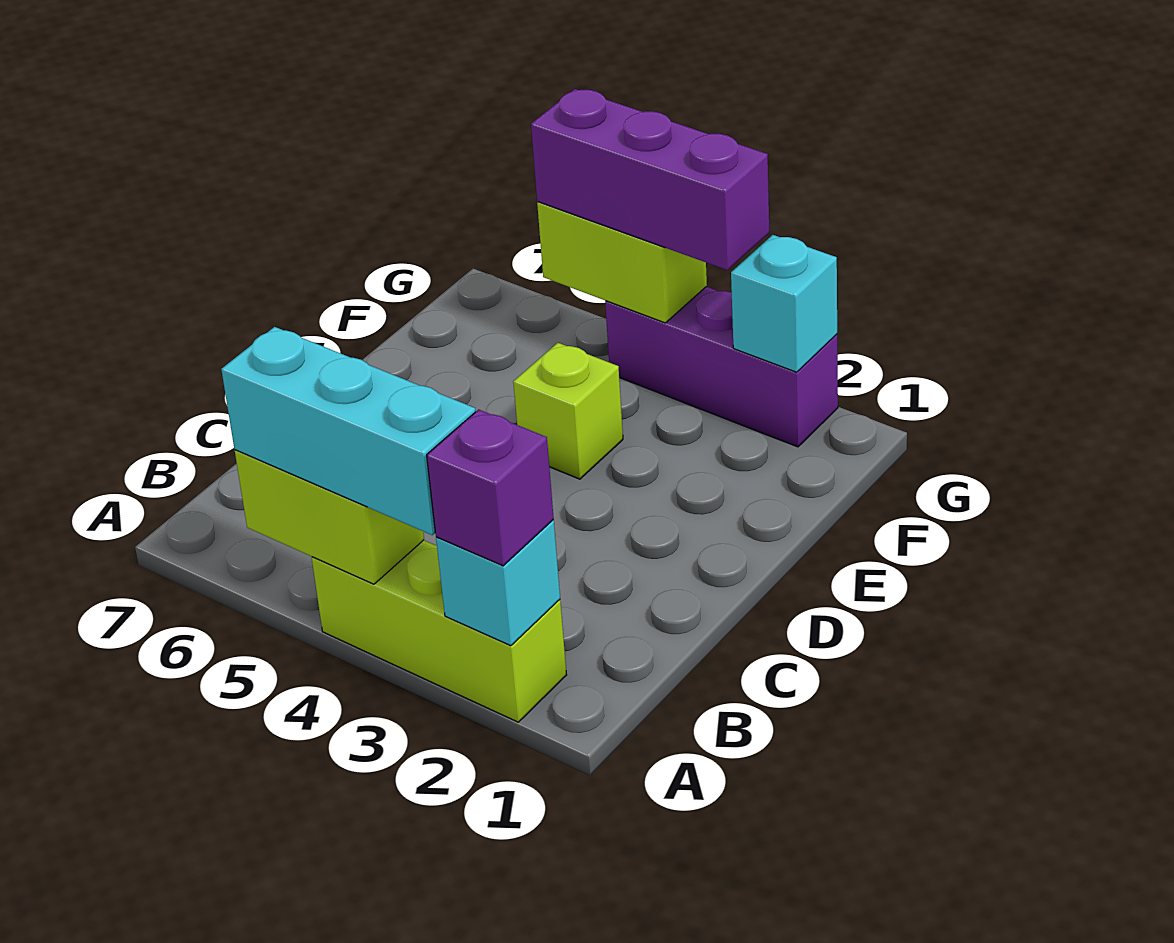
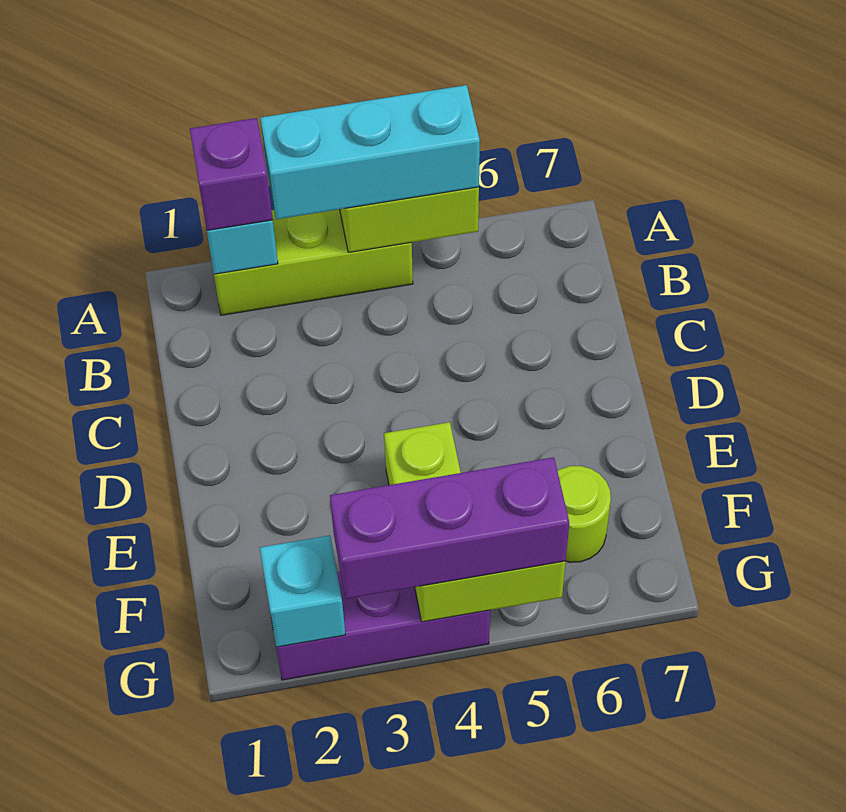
none -> lime 1x1 round brick [558,466,611,562]

